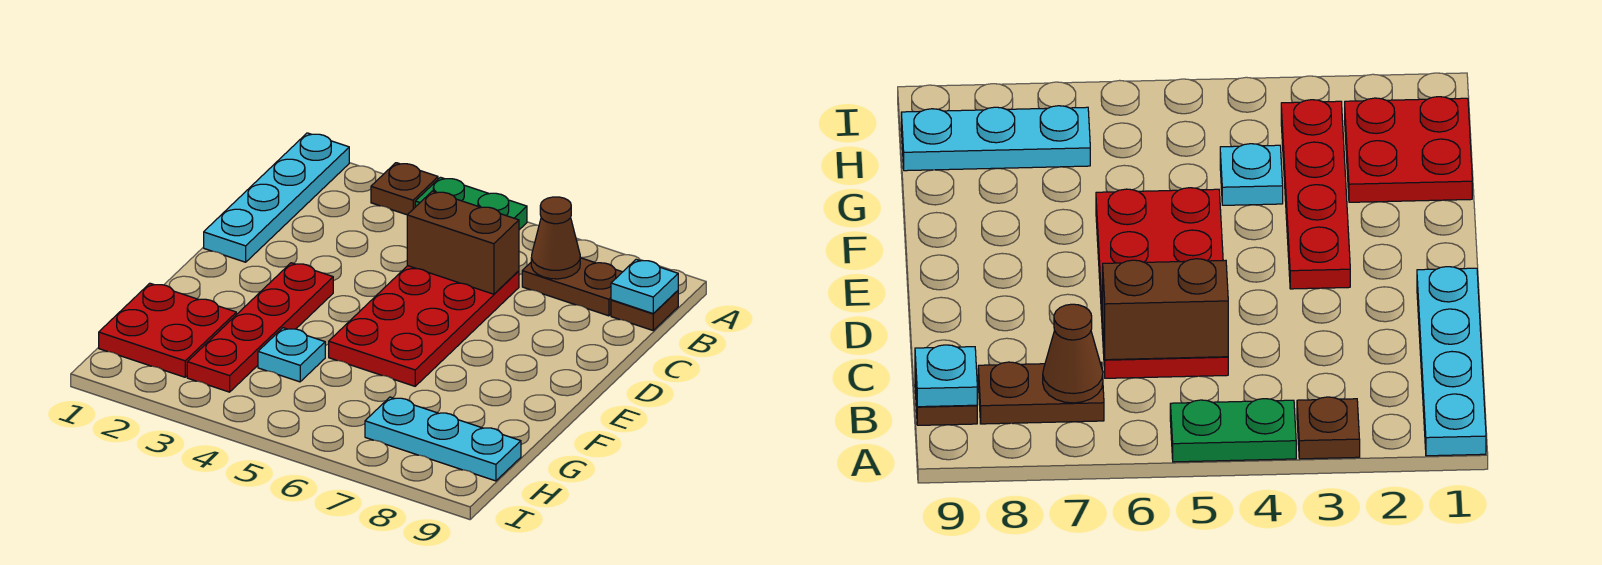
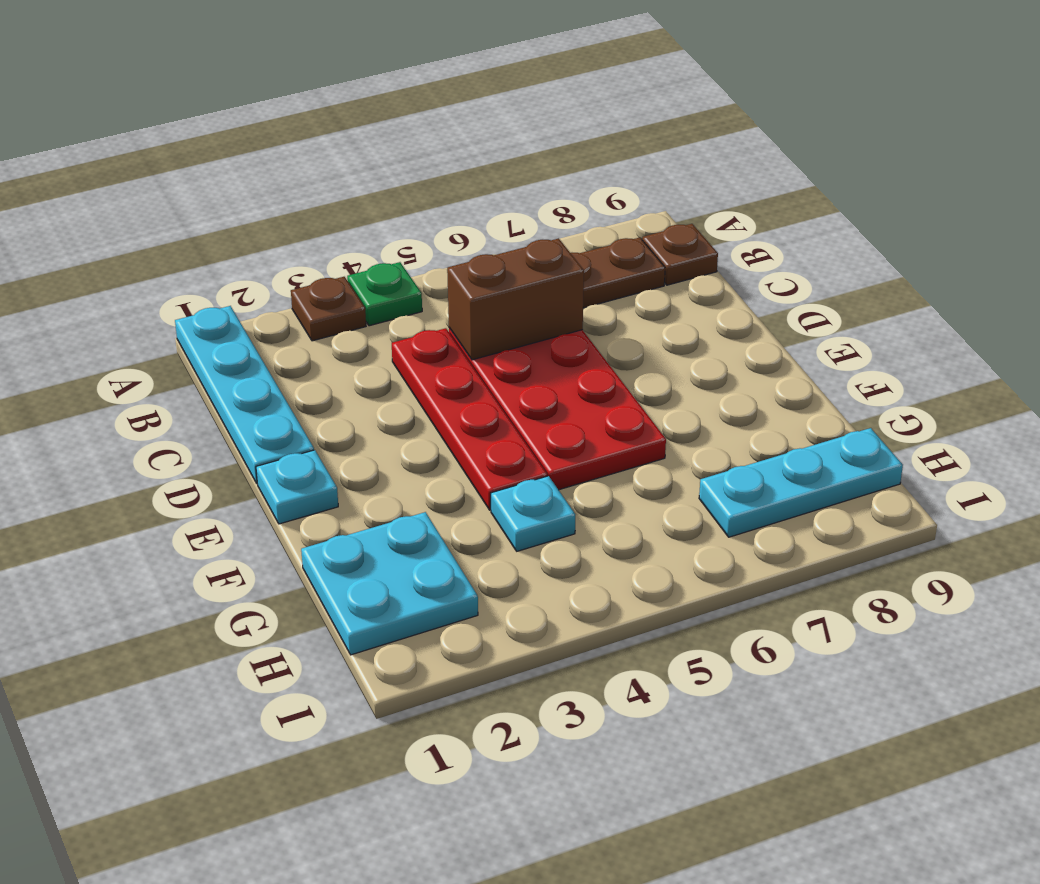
green 1x2 plate [415,177,527,230] -> green 1x1 plate [347,262,422,326]
brown 1x1 cone [531,197,580,279] -> none
cyan 1x1 plate [611,259,678,314] -> cyan 1x1 plate moved to [256,450,338,524]
red 1x4 plate [187,263,333,392] -> red 1x4 plate moved to [392,328,547,510]
red 2x2 plate [99,283,236,377] -> cyan 2x2 plate [301,512,478,655]

